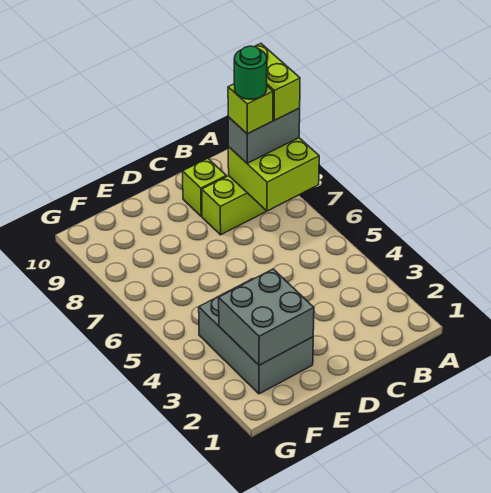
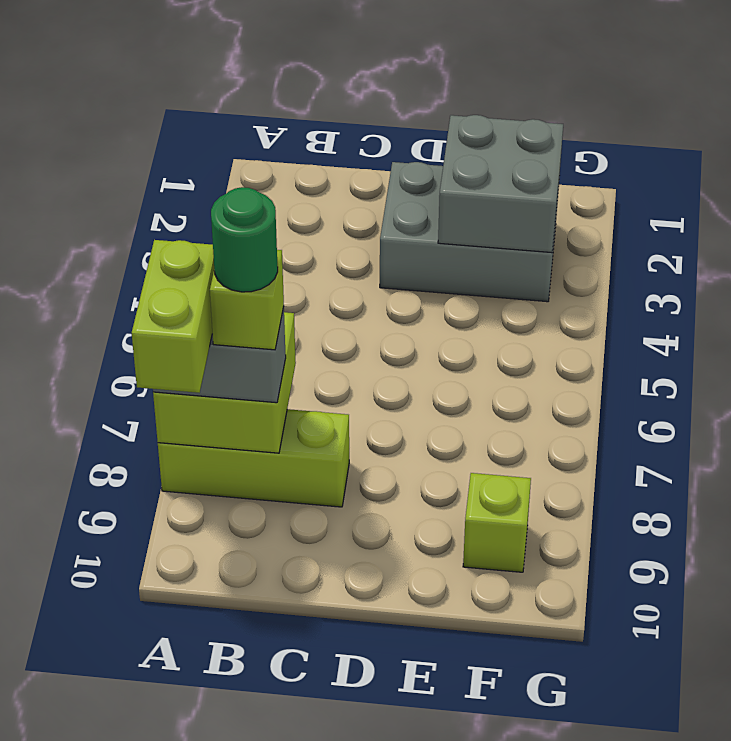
lime 1x1 brick [183,158,226,216] -> lime 1x1 brick moved to [463,473,531,572]
grey 2x3 brick [199,279,313,394] -> grey 2x3 brick turned to [380,162,559,302]

